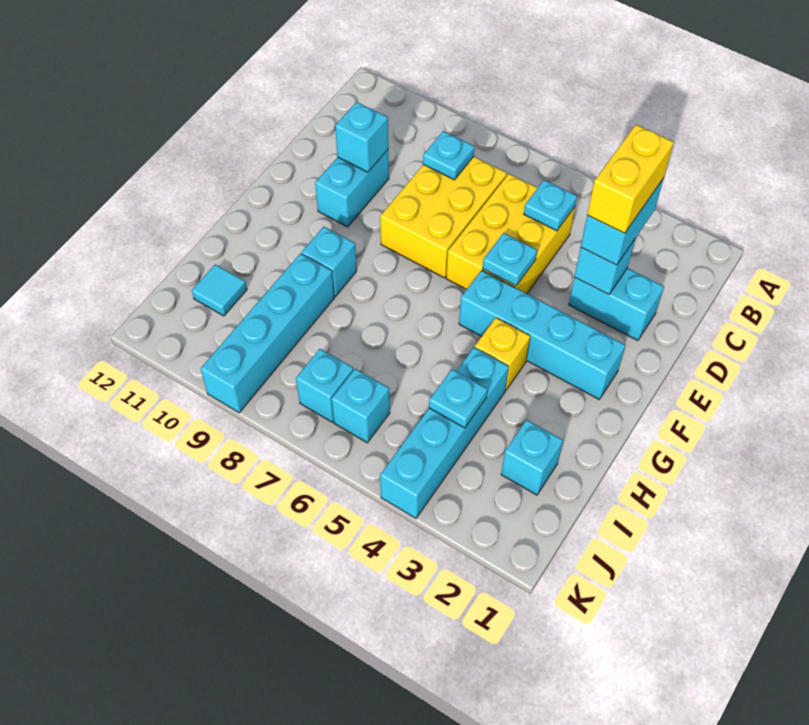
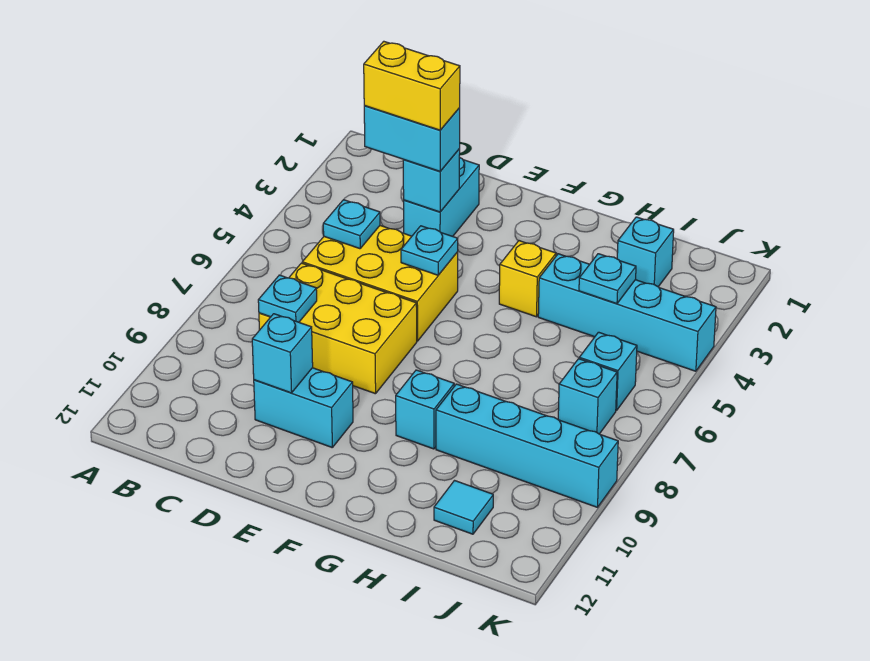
cyan 1x4 brick [459,270,626,399] -> none

